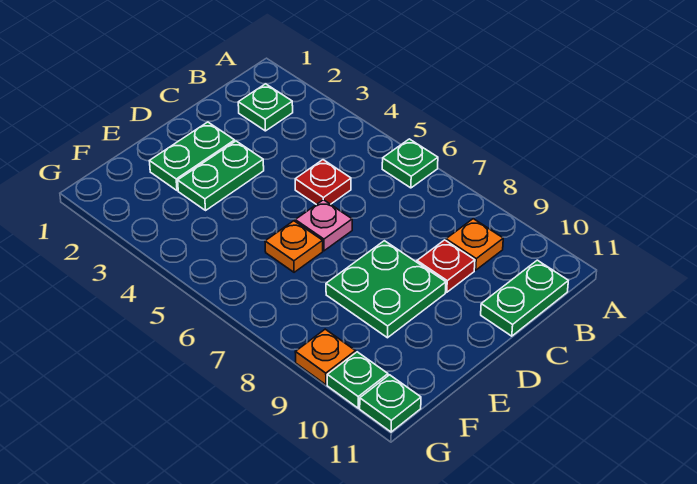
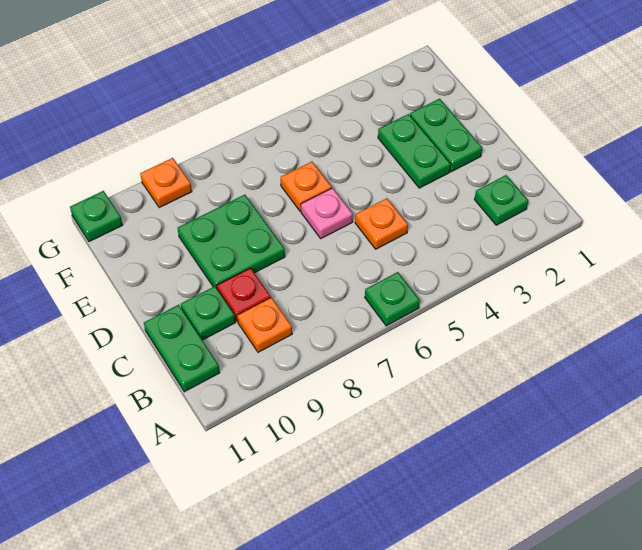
red 1x1 plate [295,160,351,205] -> orange 1x1 plate [355,198,408,249]
green 1x1 plate [327,352,388,408] -> green 1x1 plate moved to [181,286,235,340]

